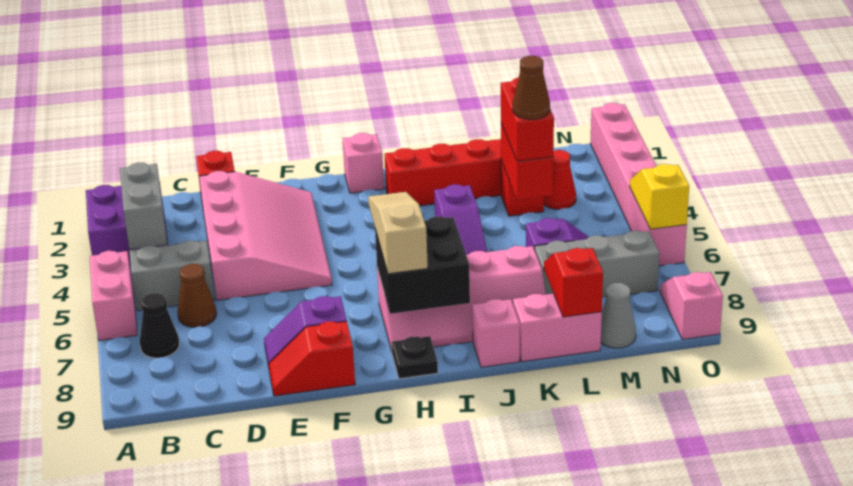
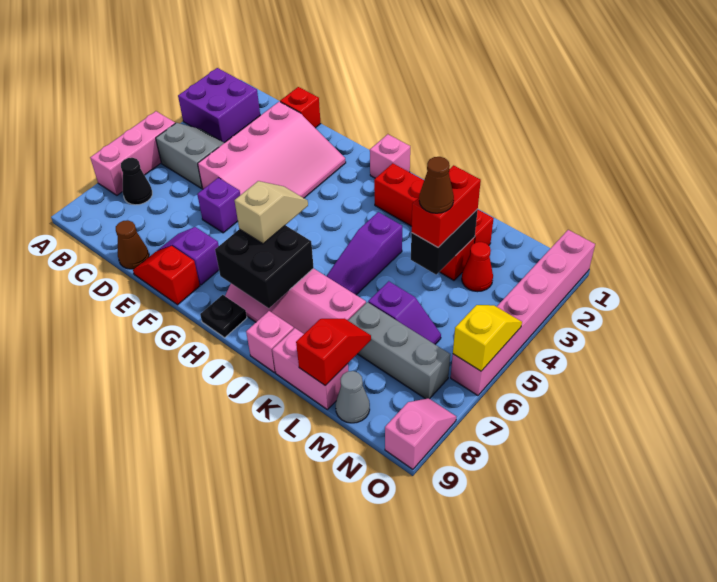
pink 1x2 brick [90,251,137,340] -> pink 1x3 brick [90,111,175,195]
grey 1x2 brick [120,163,167,249] -> none
brown 1x1 cone [178,264,216,327] -> brown 1x1 cone moved to [116,220,149,269]
none -> purple 1x1 brick [197,178,240,233]
tan 1x3 slope [368,192,428,274] -> tan 1x2 slope [234,181,308,244]
red 1x2 brick [501,123,553,200] -> black 1x2 brick [411,209,478,274]

